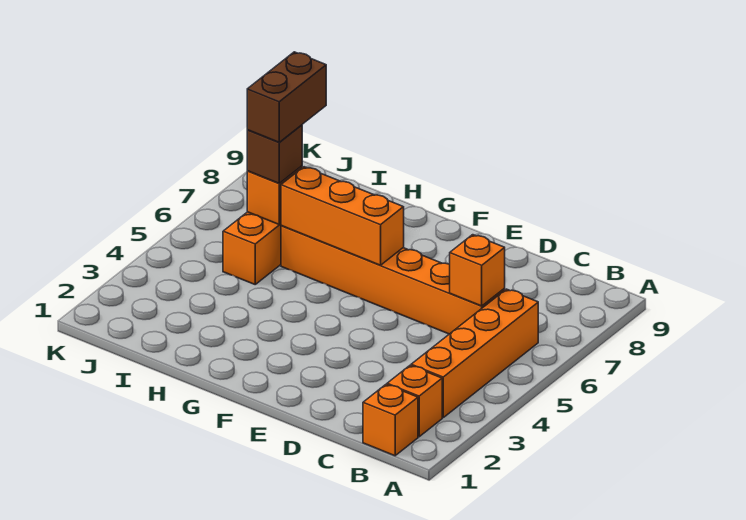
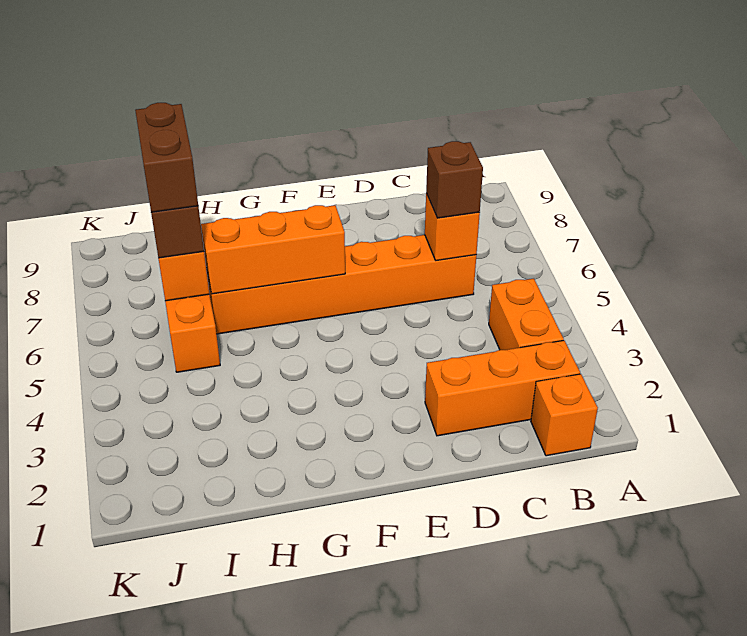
orange 1x1 brick [387,365,442,437] -> orange 1x3 brick [425,340,580,436]
orange 1x4 brick [411,289,538,418] -> orange 1x2 brick [489,279,564,350]
none -> brown 1x1 brick [426,141,483,218]

